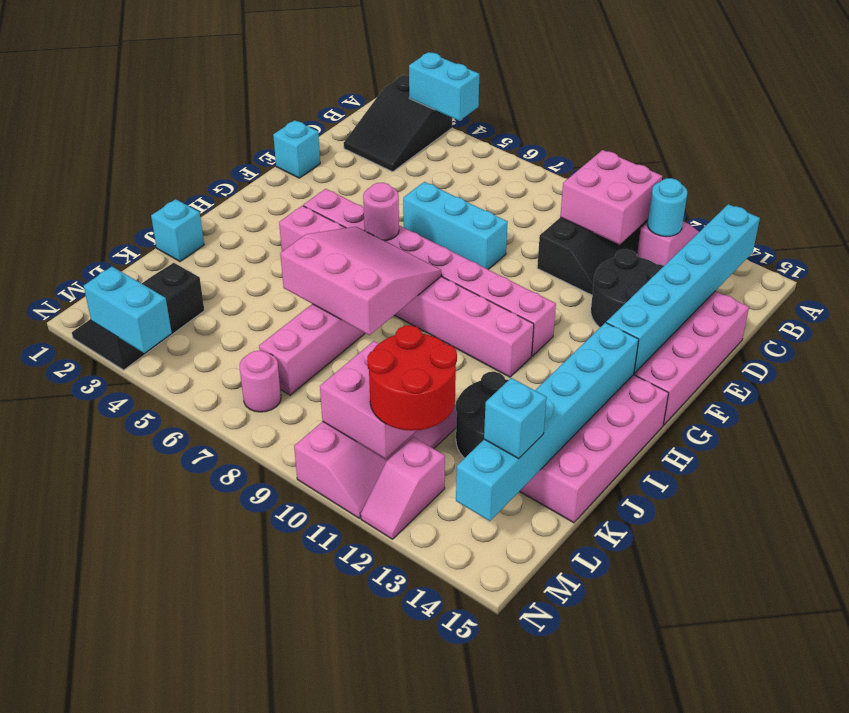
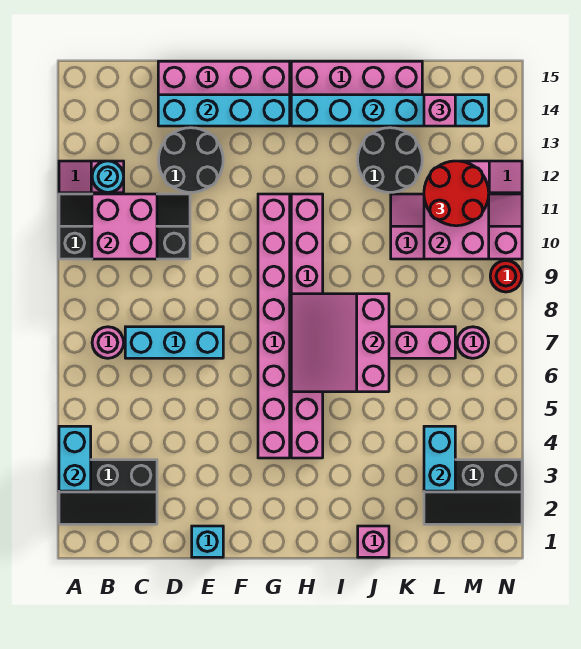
black 2x3 slope [344,75,452,172] -> black 2x3 slope turned to [59,460,157,524]
cyan 1x6 brick [606,204,760,373] -> cyan 1x4 brick [158,95,290,126]
cyan 1x3 brick [403,182,508,269] -> cyan 1x3 brick turned to [125,327,223,358]
pink 1x1 round brick [363,183,399,241] -> pink 1x1 round brick moved to [92,327,124,358]
cyan 1x1 brick [151,199,204,262] -> pink 1x1 brick [358,526,389,557]
cyan 1x1 brick [484,378,547,459] -> pink 1x1 brick [424,95,455,126]
cyan 1x2 brick [84,267,172,353] -> cyan 1x2 brick moved to [424,426,455,491]
none -> red 1x1 round brick [490,261,522,292]

